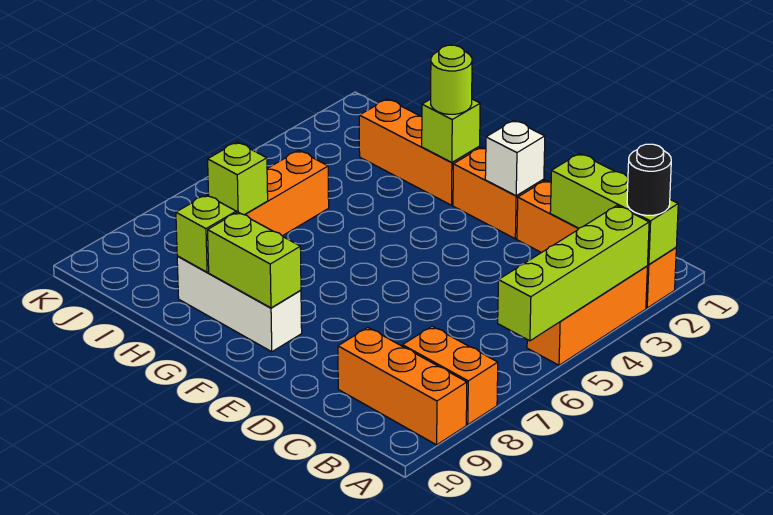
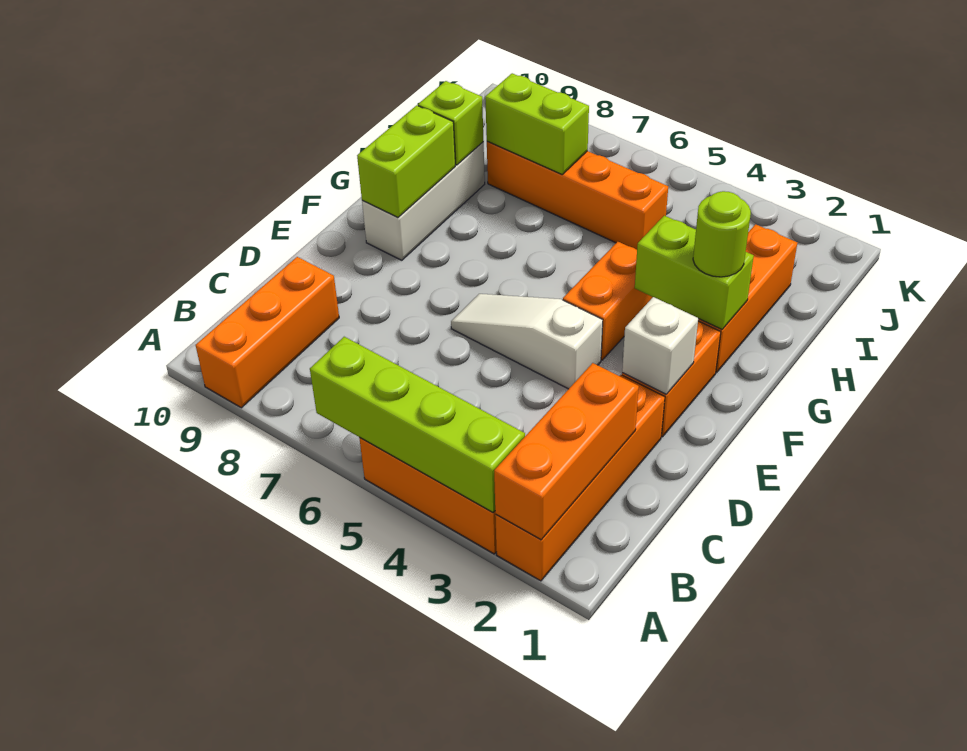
lime 1x3 brick [550,153,678,264] -> orange 1x3 brick [494,363,639,540]
black 1x1 round brick [627,144,671,215] -> none
orange 1x2 brick [403,326,498,424] -> orange 1x2 brick moved to [563,242,653,360]
none -> white 1x3 slope [451,294,603,389]
lime 1x1 brick [422,99,480,162] -> lime 1x2 brick [635,216,754,330]
lime 1x1 brick [208,142,268,215] -> lime 1x2 brick [485,73,589,174]

